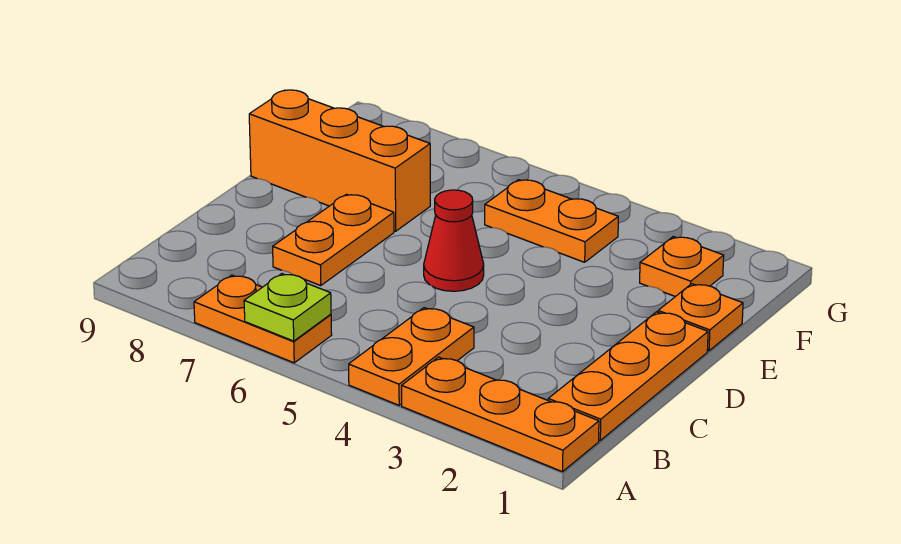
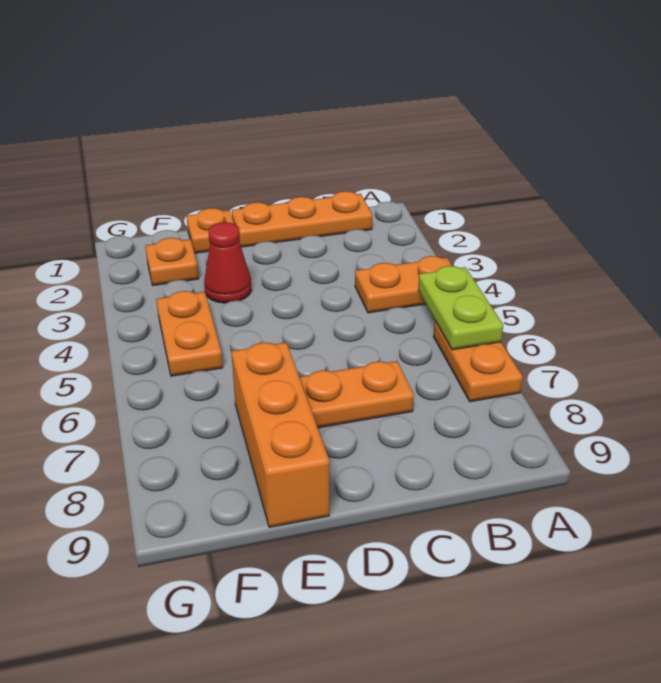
orange 1x3 plate [402,357,599,472] -> none
lime 1x1 plate [244,274,331,341] -> lime 1x2 plate [418,266,503,350]
red 1x1 cone [424,190,484,291] -> red 1x1 cone moved to [204,222,252,303]

